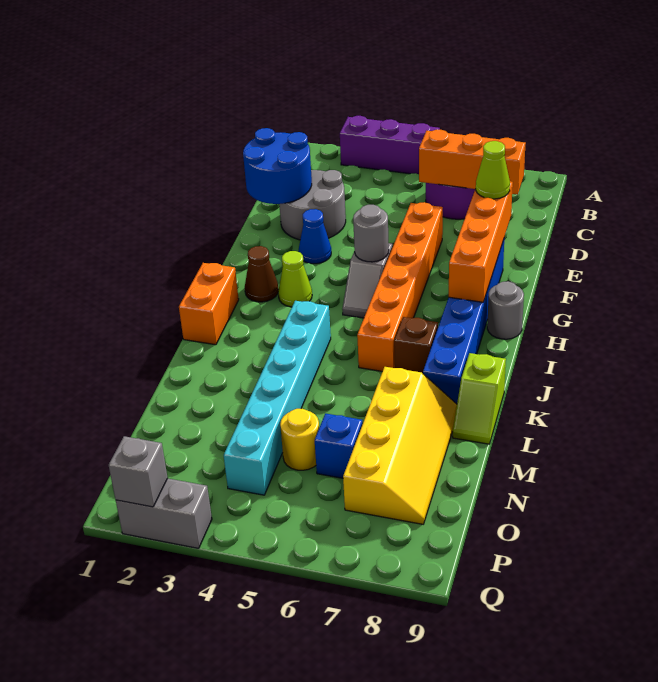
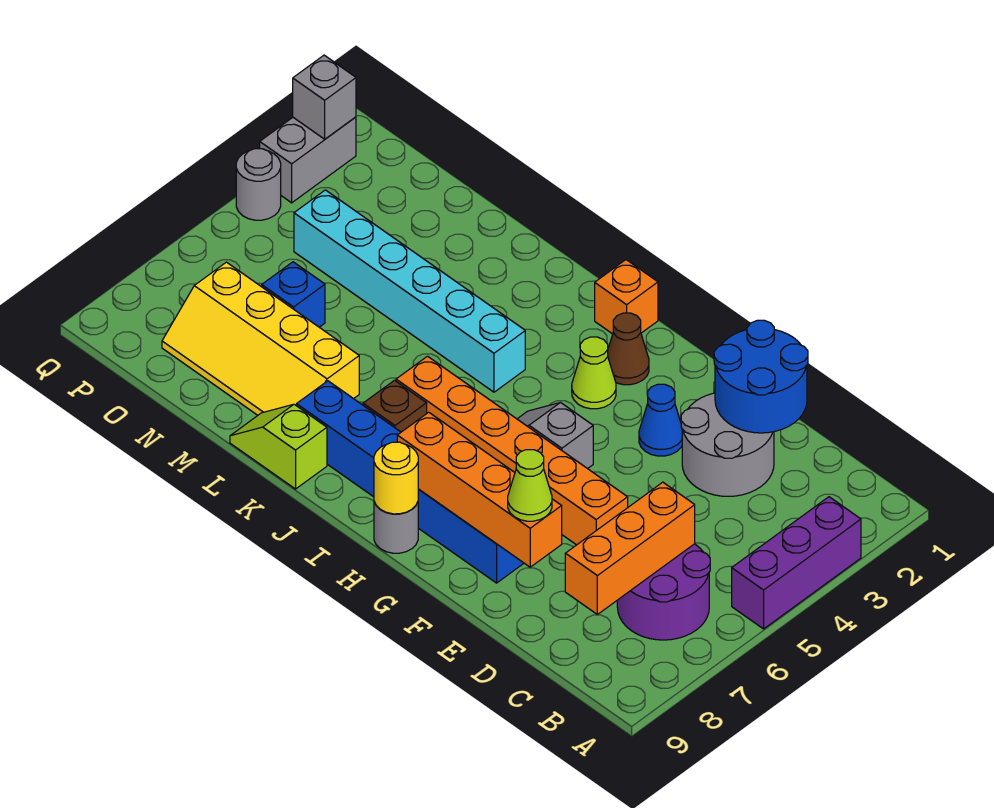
grey 1x1 round brick [353,205,389,262] -> grey 1x1 round brick moved to [236,149,281,220]
orange 1x2 brick [179,263,239,345] -> orange 1x1 brick [595,260,658,334]
yellow 1x1 round brick [280,409,319,470] -> yellow 1x1 round brick moved to [374,442,418,514]

